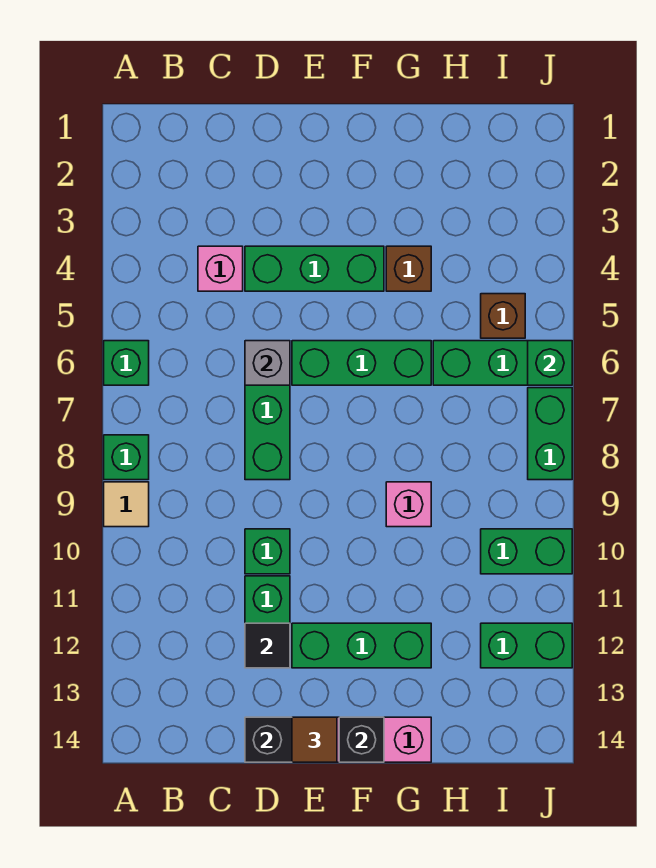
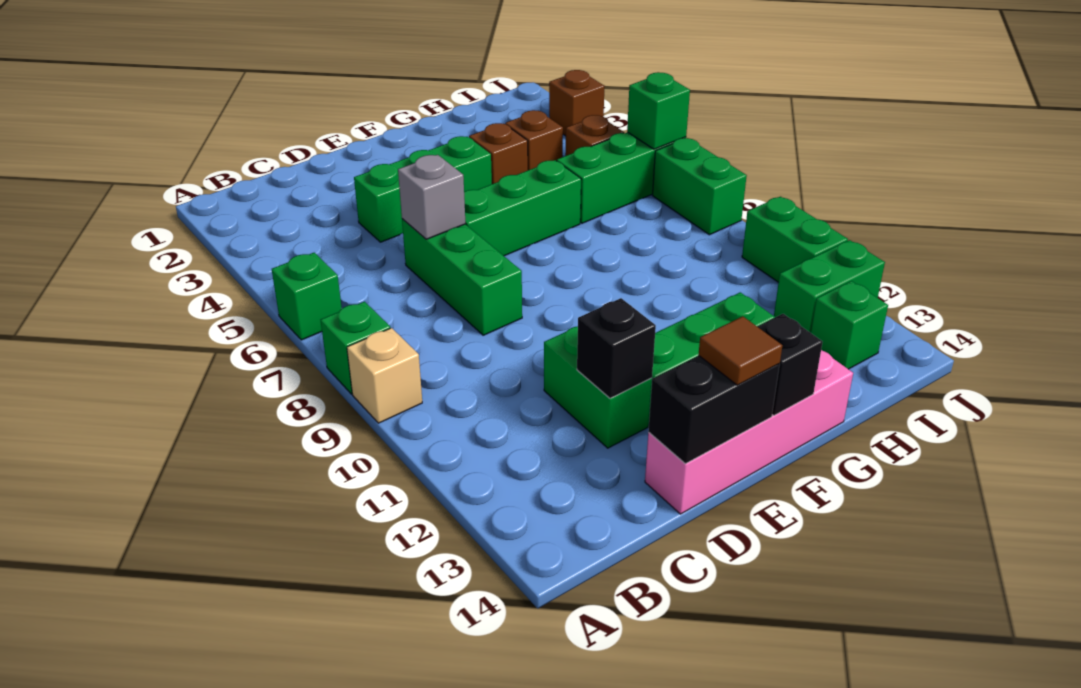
tan 1x1 tile [104,482,149,527] -> tan 1x1 brick [347,328,422,423]
pink 1x1 brick [198,246,243,291] -> none
green 1x1 brick [245,529,290,574] -> green 1x1 brick moved to [811,281,888,369]
black 1x1 tile [245,623,290,668] -> black 1x1 brick [577,298,656,398]
pink 1x1 brick [386,482,431,527] -> none
none -> brown 1x1 brick [505,110,563,170]
green 1x2 brick [481,529,572,574] -> green 1x2 brick turned to [742,197,848,282]
none -> brown 1x1 brick [549,70,605,136]

